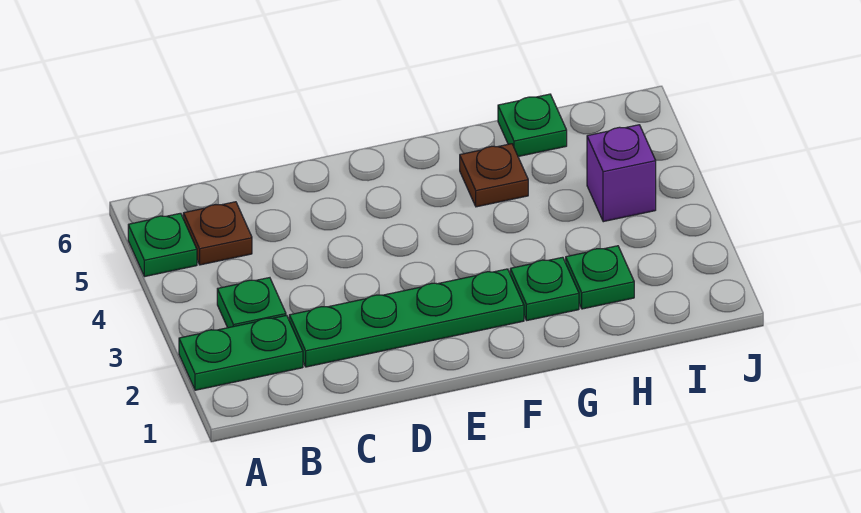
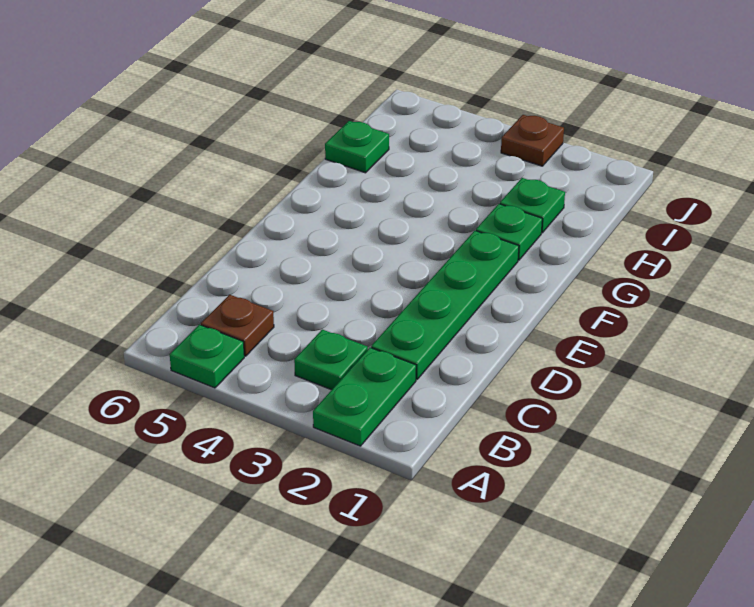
brown 1x1 plate [460,144,528,207] -> brown 1x1 plate moved to [501,115,564,166]
purple 1x1 brick [587,125,656,222] -> none

